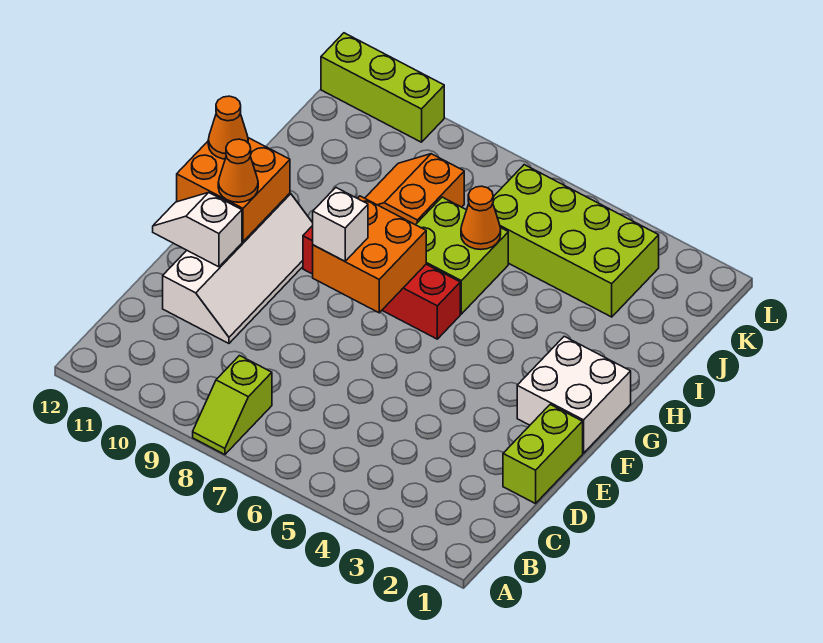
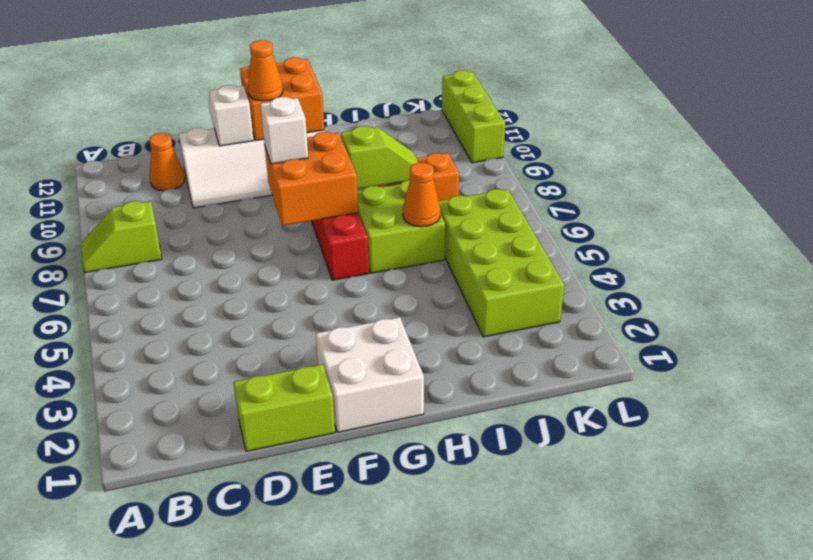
orange 1x1 cone [208,96,248,159] -> orange 1x1 cone moved to [149,133,185,191]
none -> lime 1x2 slope [341,126,418,189]

